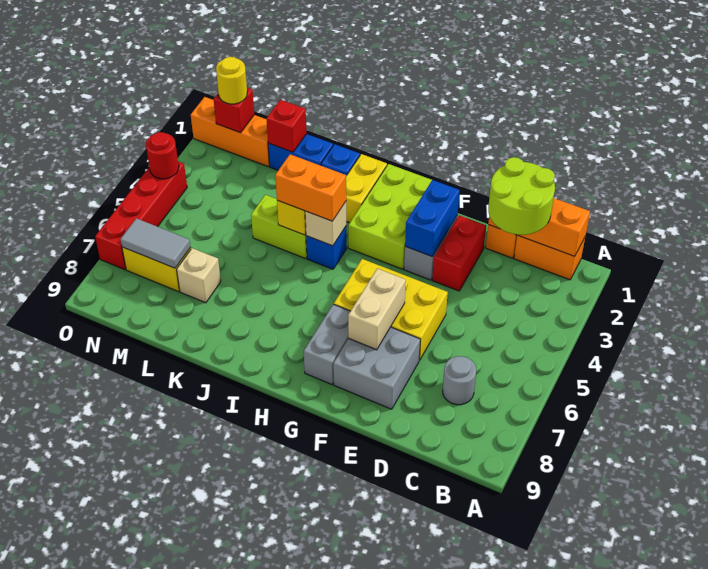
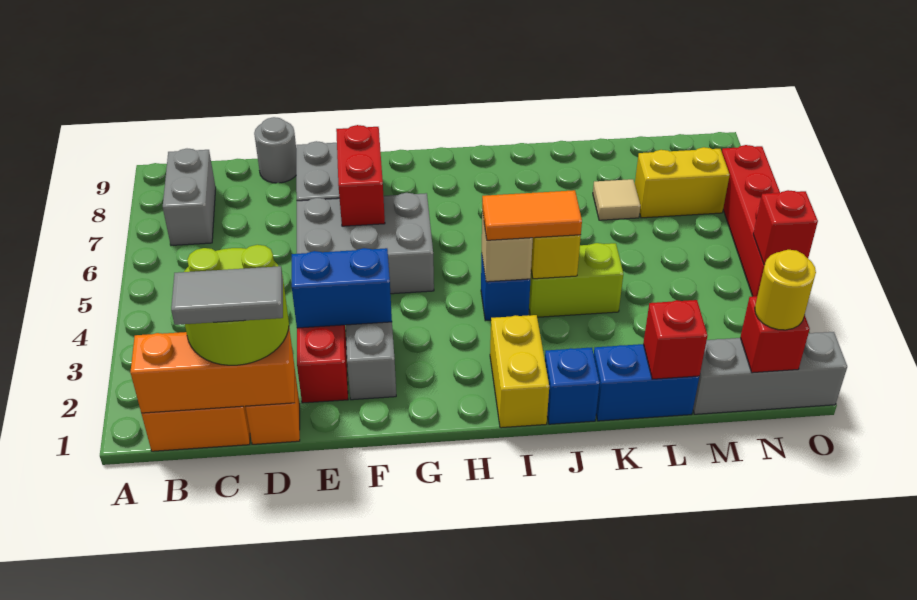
grey 1x1 round brick [443,356,476,405] -> grey 1x1 round brick moved to [254,117,296,183]
yellow 2x3 brick [334,259,448,360] -> grey 2x3 brick [297,193,434,294]
blue 1x2 brick [405,180,460,257] -> blue 1x2 brick turned to [292,248,392,328]
tan 1x2 brick [348,268,406,350] -> red 1x2 brick [336,125,385,226]
lime 2x3 brick [348,164,432,269] -> none
grey 1x2 brick [304,304,350,384] -> grey 1x2 brick moved to [163,149,216,245]
orange 1x2 brick [275,154,346,221] -> orange 1x2 tile [482,190,582,240]
tan 1x1 brick [177,248,221,303] -> tan 1x1 tile [593,179,640,220]
orange 1x3 brick [191,97,270,166] -> grey 1x3 brick [693,332,847,414]
grey 1x2 tile [120,218,190,268] -> grey 1x2 tile moved to [171,266,283,325]
red 1x1 round brick [146,132,179,179] -> red 1x1 brick [753,190,818,265]

